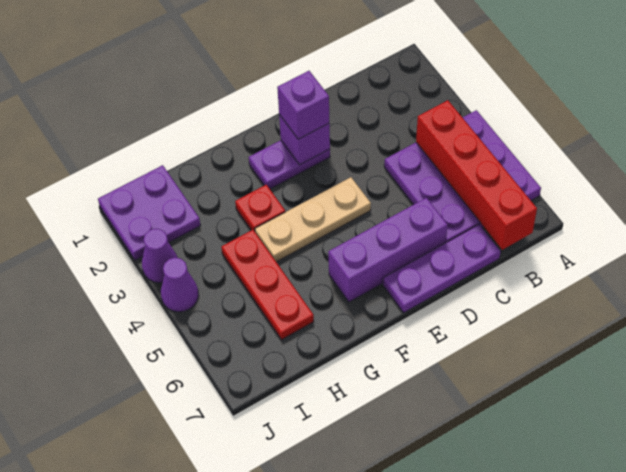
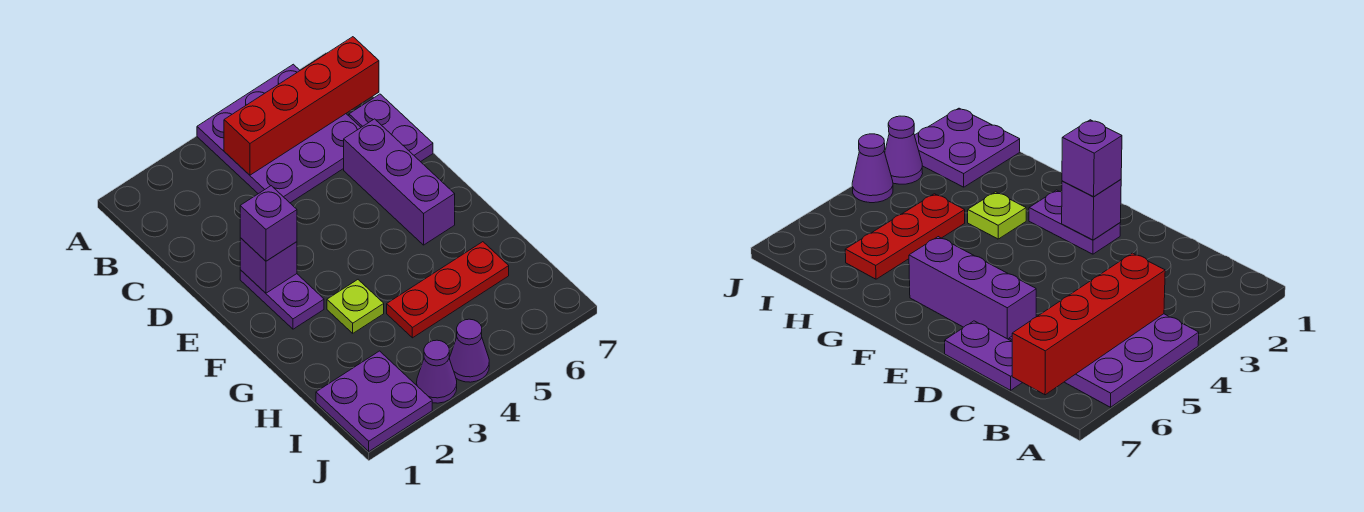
purple 1x3 plate [383,225,501,313] -> purple 1x2 plate [349,94,433,162]
tan 1x3 plate [255,177,371,262] -> none
red 1x1 plate [235,185,285,231] -> lime 1x1 plate [327,280,384,333]

